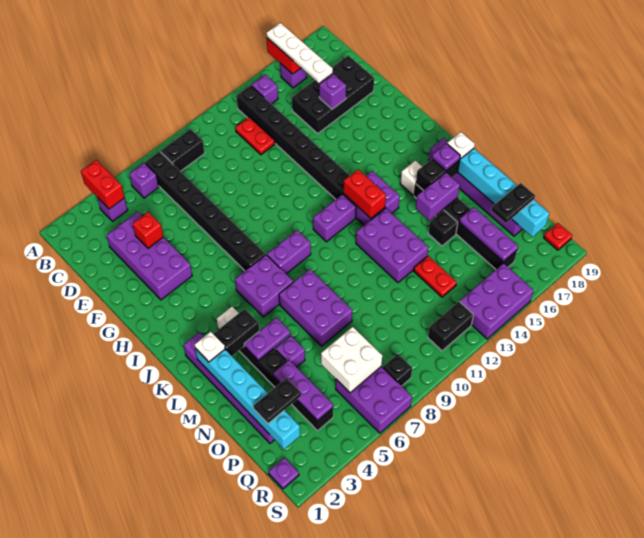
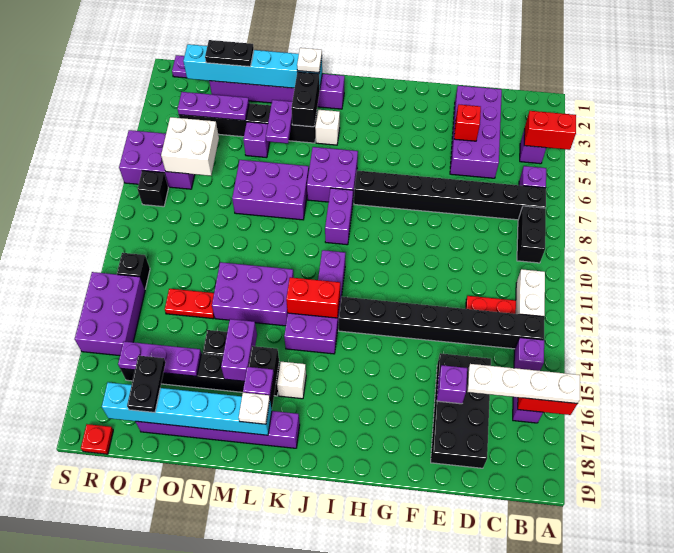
none -> white 1x2 brick [516,269,545,317]
purple 2x4 brick [107,212,192,300] -> purple 2x4 brick turned to [450,86,502,178]
black 1x2 plate [253,378,301,423] -> black 1x2 plate turned to [205,40,254,67]
black 1x2 brick [428,301,474,351] -> black 1x1 brick [117,253,150,289]

